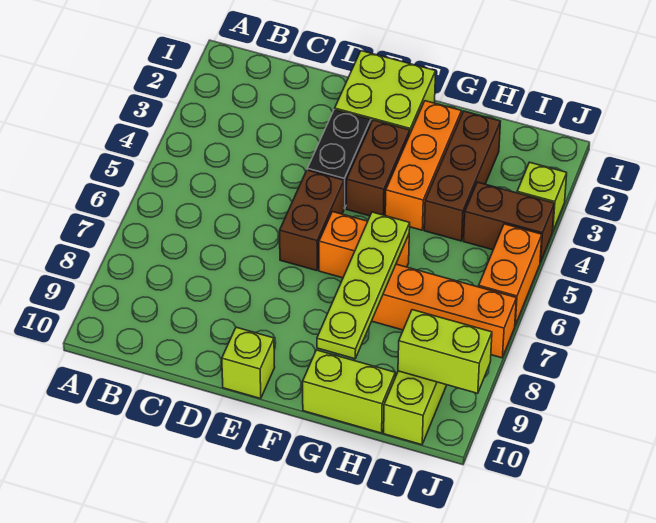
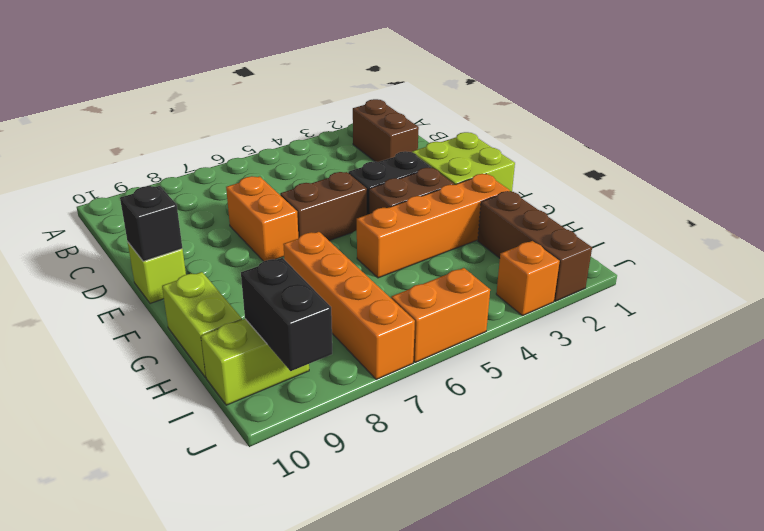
none -> black 1x1 brick [120,186,182,261]
orange 1x2 brick [319,212,409,278] -> orange 1x2 brick moved to [226,176,298,261]
orange 1x3 brick [385,101,462,230] -> orange 1x4 brick [357,174,510,278]
lime 1x4 plate [317,212,410,359] -> none
brown 1x3 brick [424,111,501,241] -> brown 1x3 brick turned to [478,191,592,301]
brown 1x2 brick [464,182,554,263] -> brown 1x2 brick moved to [353,99,419,162]
lime 1x2 brick [398,310,492,393] -> black 1x2 brick [241,258,332,371]
lime 1x1 brick [517,162,567,232] -> orange 1x1 brick [496,241,560,316]

